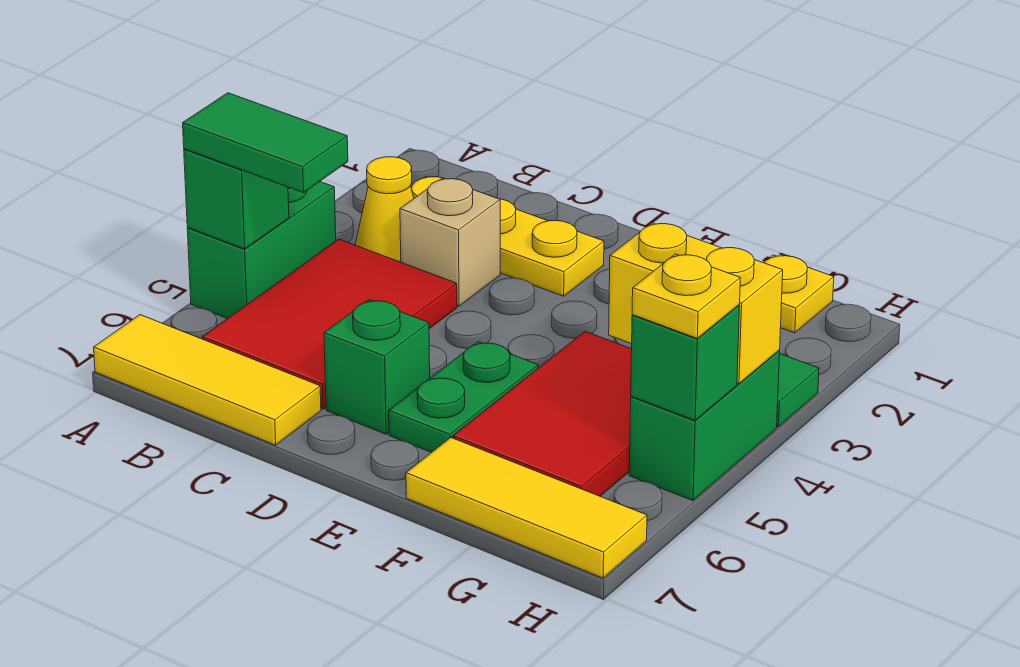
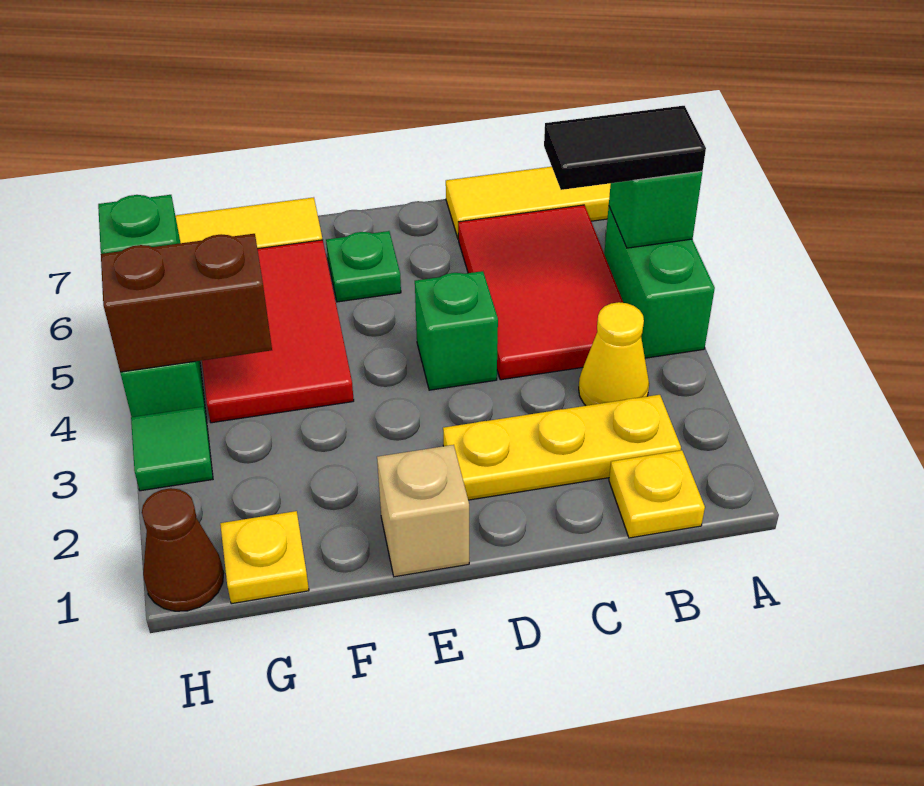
green 1x2 tile [183,93,348,193] -> black 1x2 tile [544,106,706,190]
tan 1x1 brick [400,179,500,306] -> tan 1x1 brick moved to [377,445,469,577]
green 1x1 brick [324,300,430,434] -> green 1x1 brick moved to [415,271,498,390]
green 1x2 plate [389,342,538,452] -> green 1x1 plate [326,231,401,302]
yellow 1x2 brick [609,223,783,384] -> brown 1x2 brick [101,234,272,372]
none -> brown 1x1 cone [142,488,224,611]
yellow 1x1 plate [632,254,740,338] -> yellow 1x1 plate moved to [609,450,705,538]

